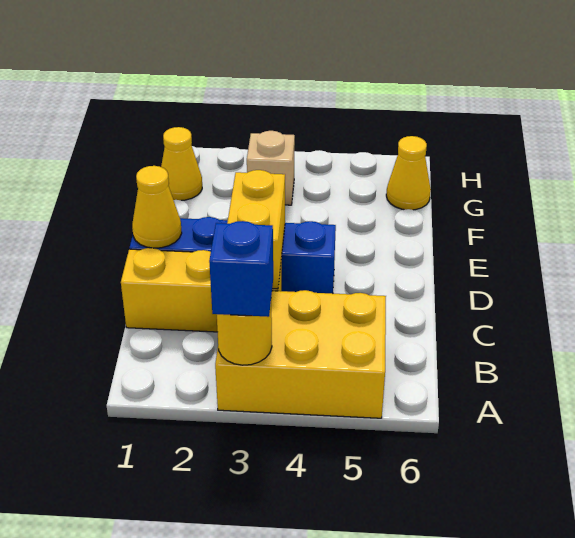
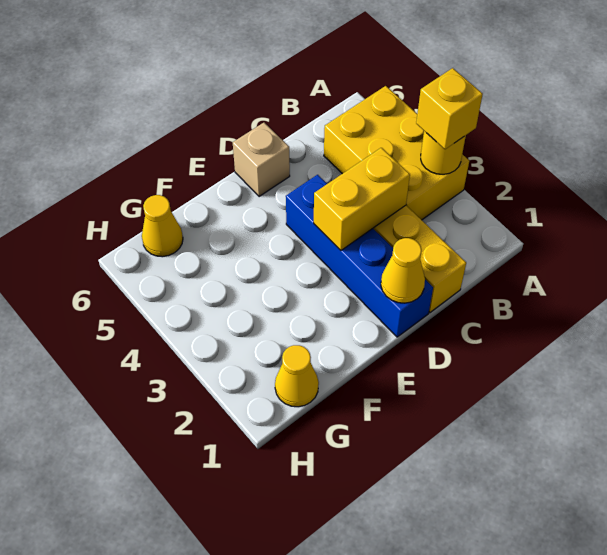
blue 1x1 brick [209,221,273,317] -> yellow 1x1 brick [416,68,483,149]
tan 1x1 brick [247,131,295,205] -> tan 1x1 brick moved to [233,123,290,197]

